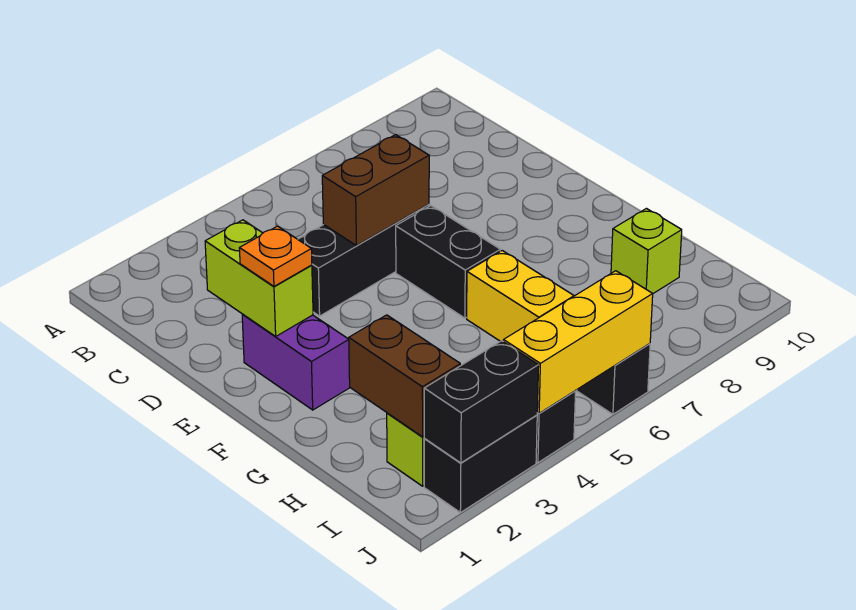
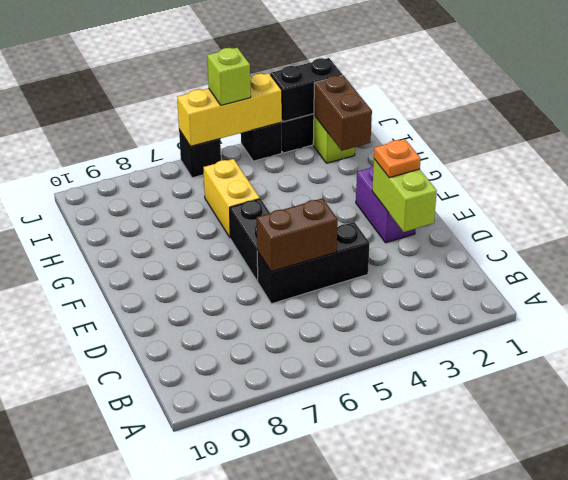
lime 1x1 brick [611,208,682,294] -> lime 1x1 brick moved to [207,48,251,105]

